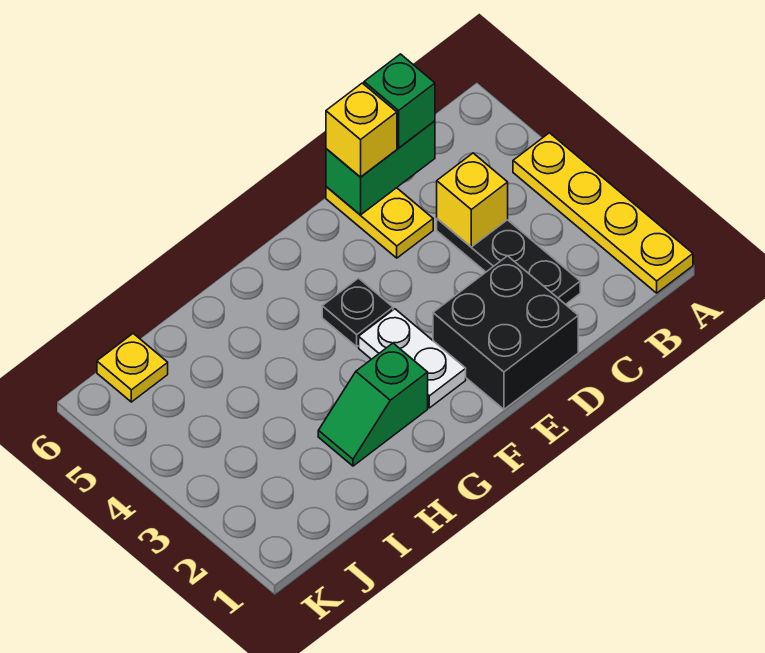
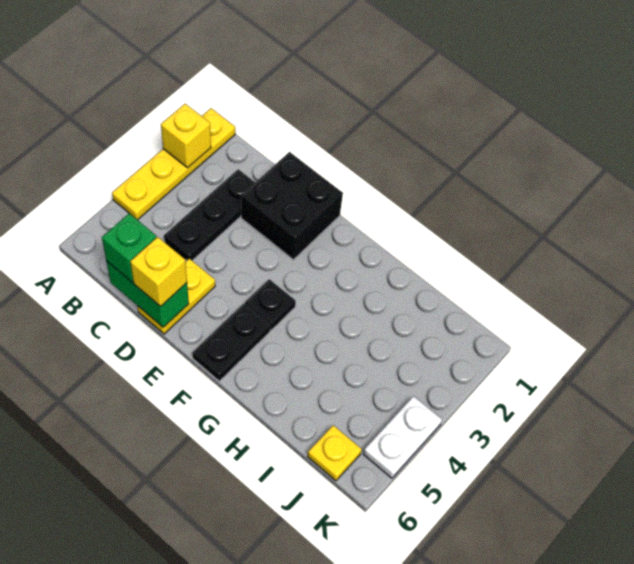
yellow 1x1 brick [437,153,508,247] -> yellow 1x1 brick moved to [161,104,211,168]
white 1x2 plate [359,309,466,408] -> white 1x2 plate moved to [363,396,442,478]
none -> black 1x2 plate [192,304,270,381]
green 1x2 slope [318,343,428,466] -> none

